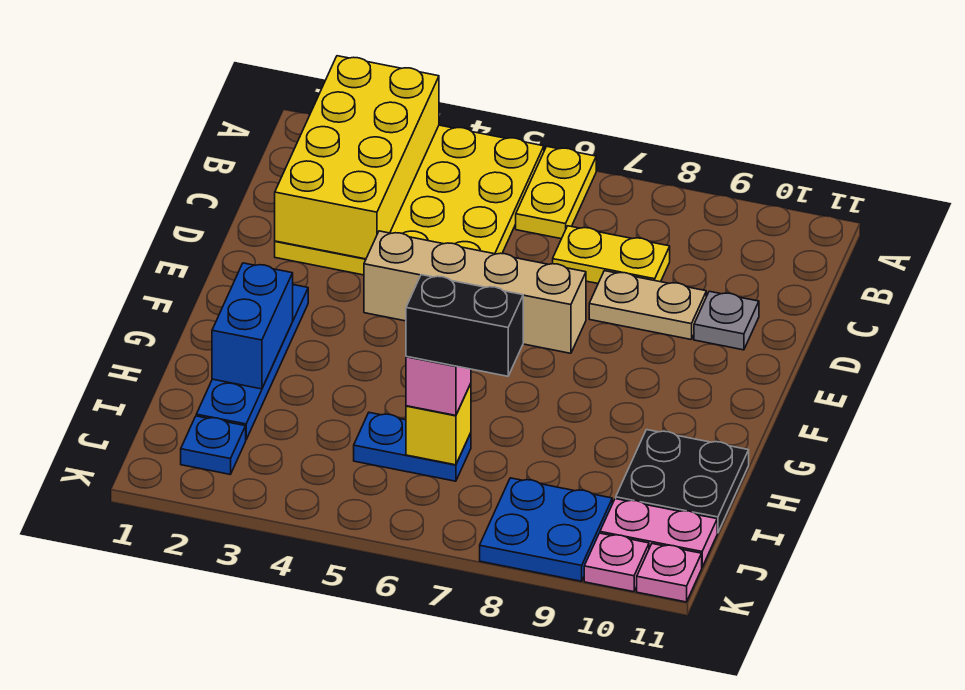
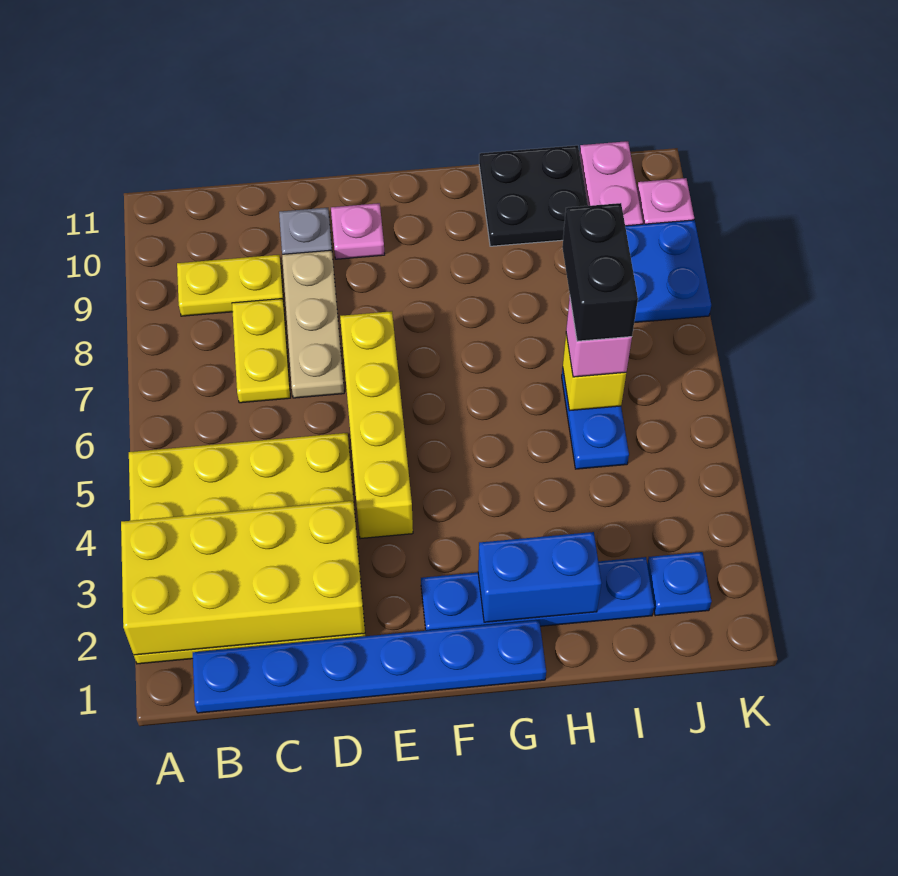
yellow 1x2 plate [516,146,596,239] -> yellow 1x2 plate moved to [177,255,284,316]
none -> blue 1x6 plate [193,620,546,713]
tan 1x2 plate [589,271,706,339] -> tan 1x3 plate [282,250,344,398]
tan 1x4 brick [364,231,586,353] -> yellow 1x4 brick [340,311,413,539]
pink 1x1 plate [637,544,702,602] -> pink 1x1 plate moved to [331,203,385,259]

